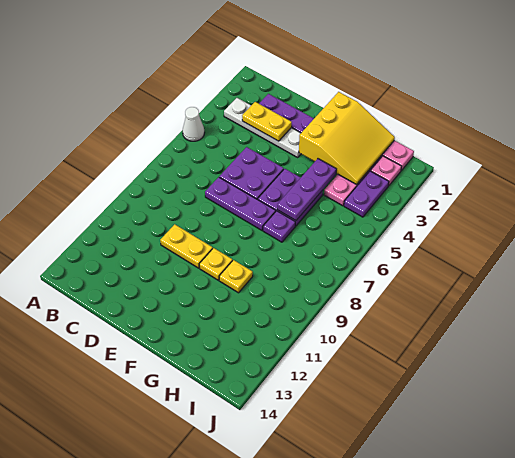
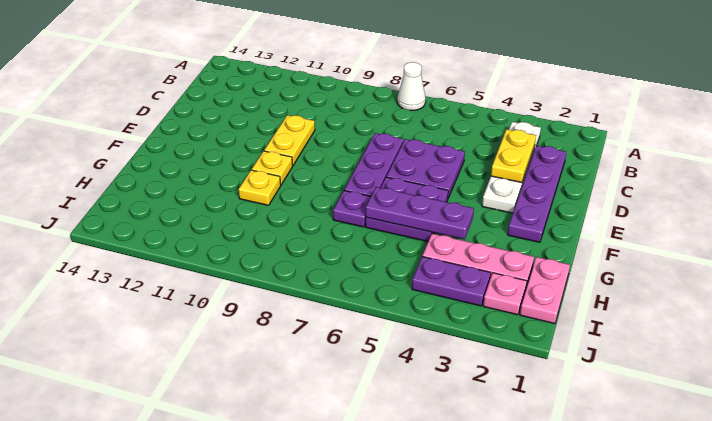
white 1x1 cone [183,107,205,141] -> white 1x1 cone moved to [397,62,426,111]
yellow 3x3 slope [299,92,395,184] -> none

